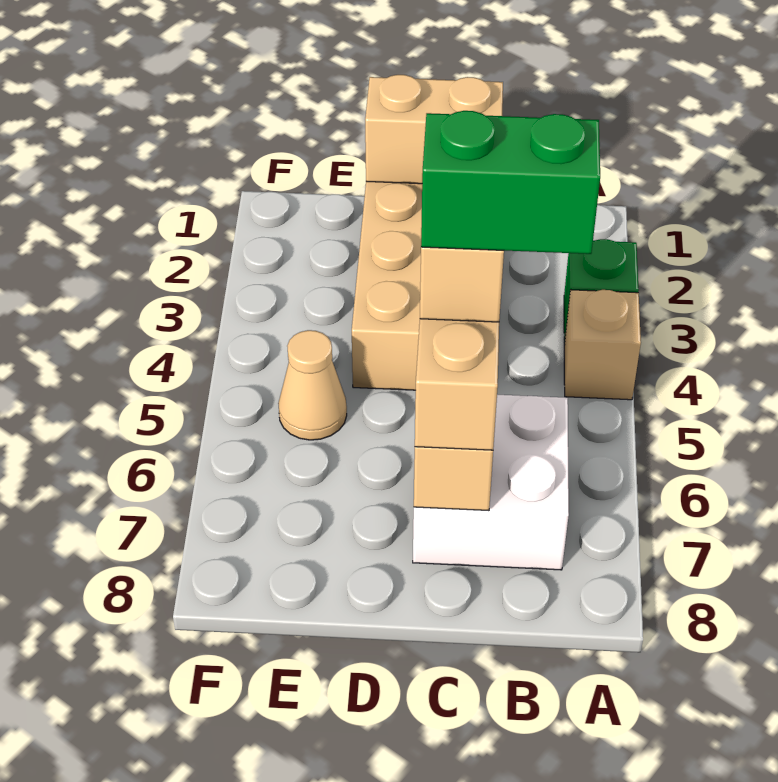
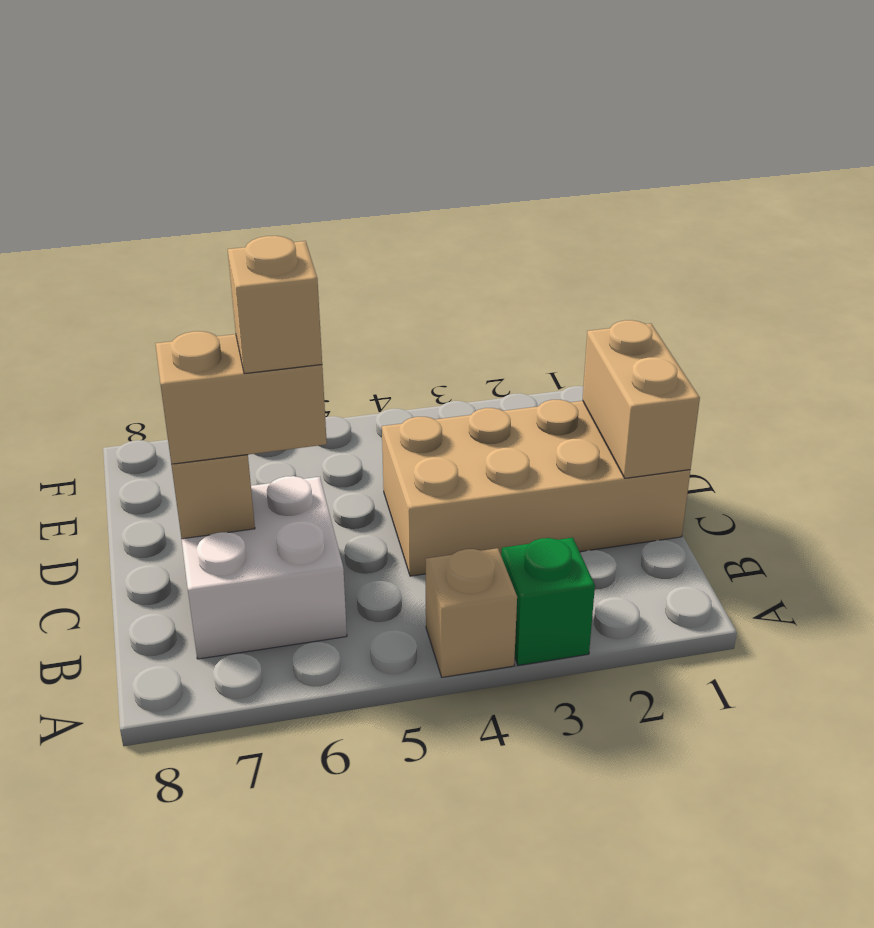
green 1x2 brick [421,111,600,254] -> none
tan 1x1 cone [278,330,347,440] -> none

